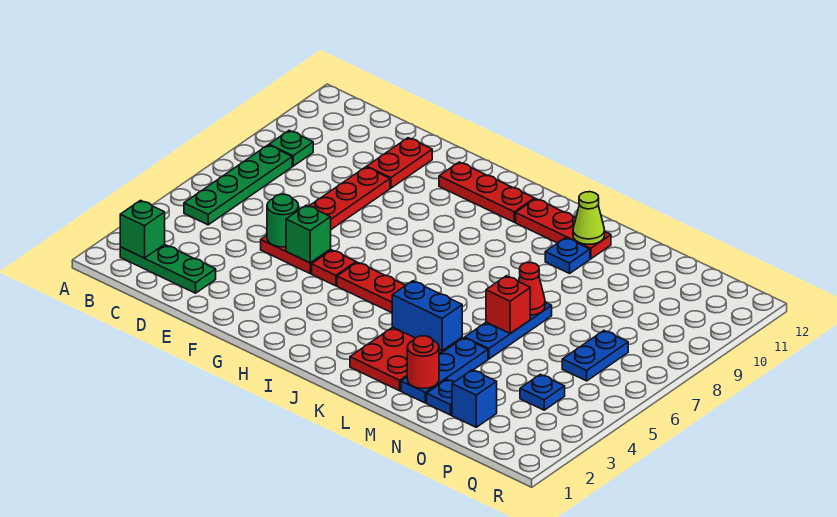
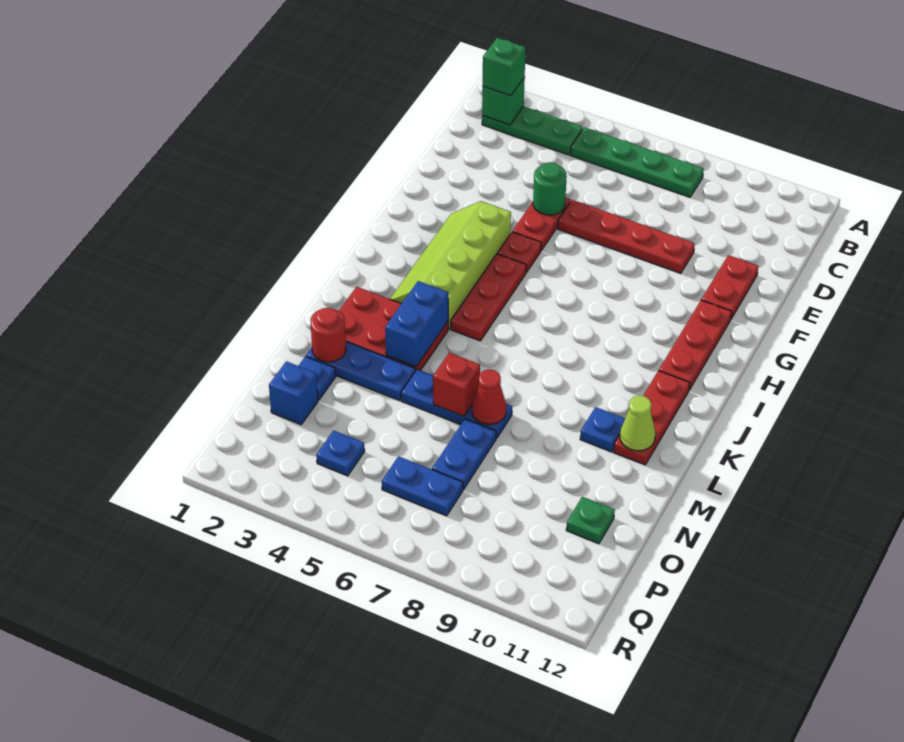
green 1x3 plate [120,244,216,293] -> green 1x3 plate turned to [482,106,583,155]
green 1x1 plate [269,130,313,166] -> green 1x1 plate moved to [566,497,615,544]
red 1x2 plate [367,138,432,188] -> red 1x2 plate turned to [701,255,758,319]
green 1x1 brick [286,205,331,263] -> green 1x1 brick moved to [483,38,526,96]
none -> lime 2x4 slope [390,201,511,329]
none -> blue 1x2 plate [432,419,496,490]

